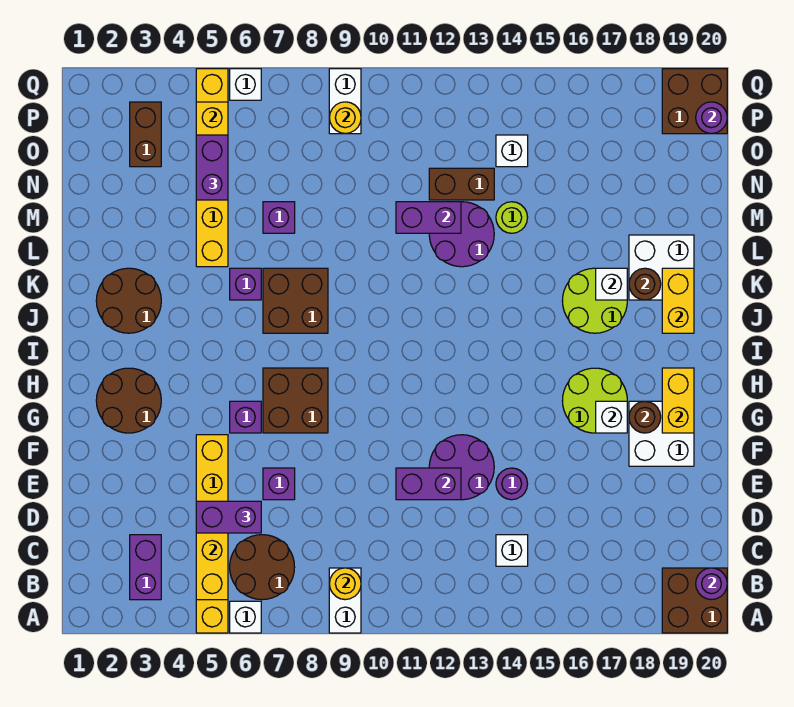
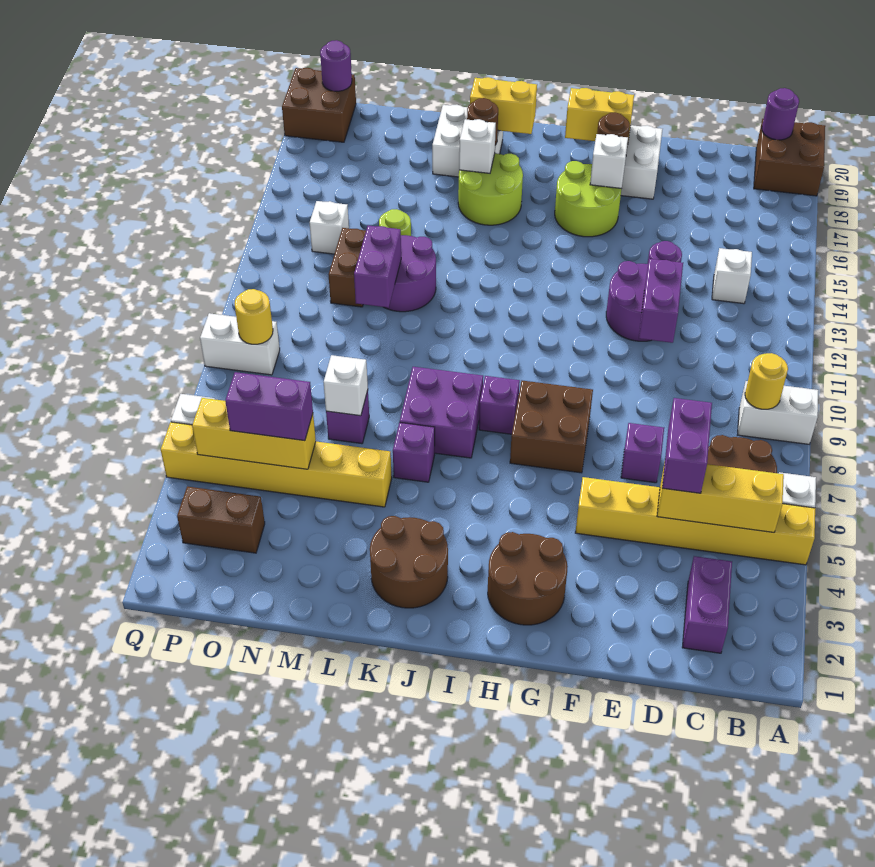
purple 1x2 brick [130,535,161,600] -> purple 1x2 brick turned to [682,556,732,653]
purple 1x1 brick [230,401,261,433] -> purple 1x1 brick moved to [479,376,520,434]
brown 2x2 brick [263,268,328,333] -> purple 2x2 brick [400,367,483,458]
none -> white 1x1 brick [324,355,368,416]

